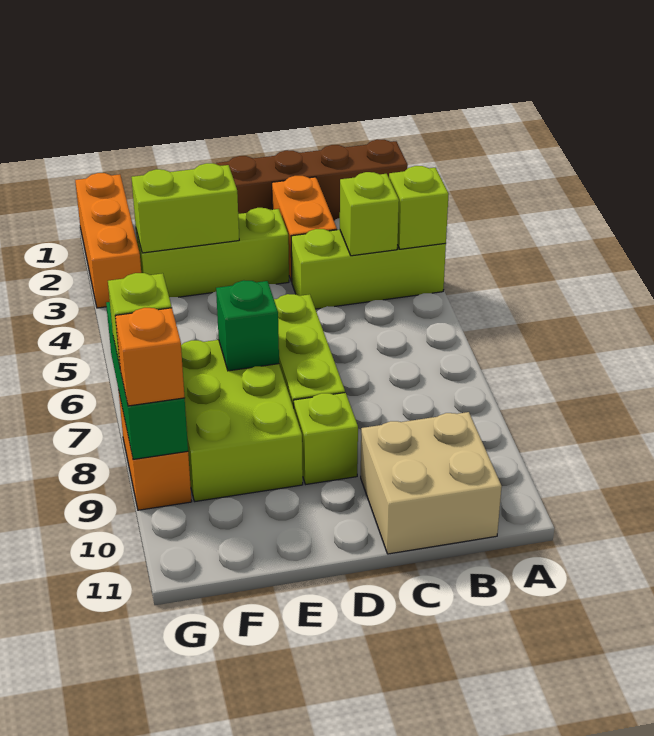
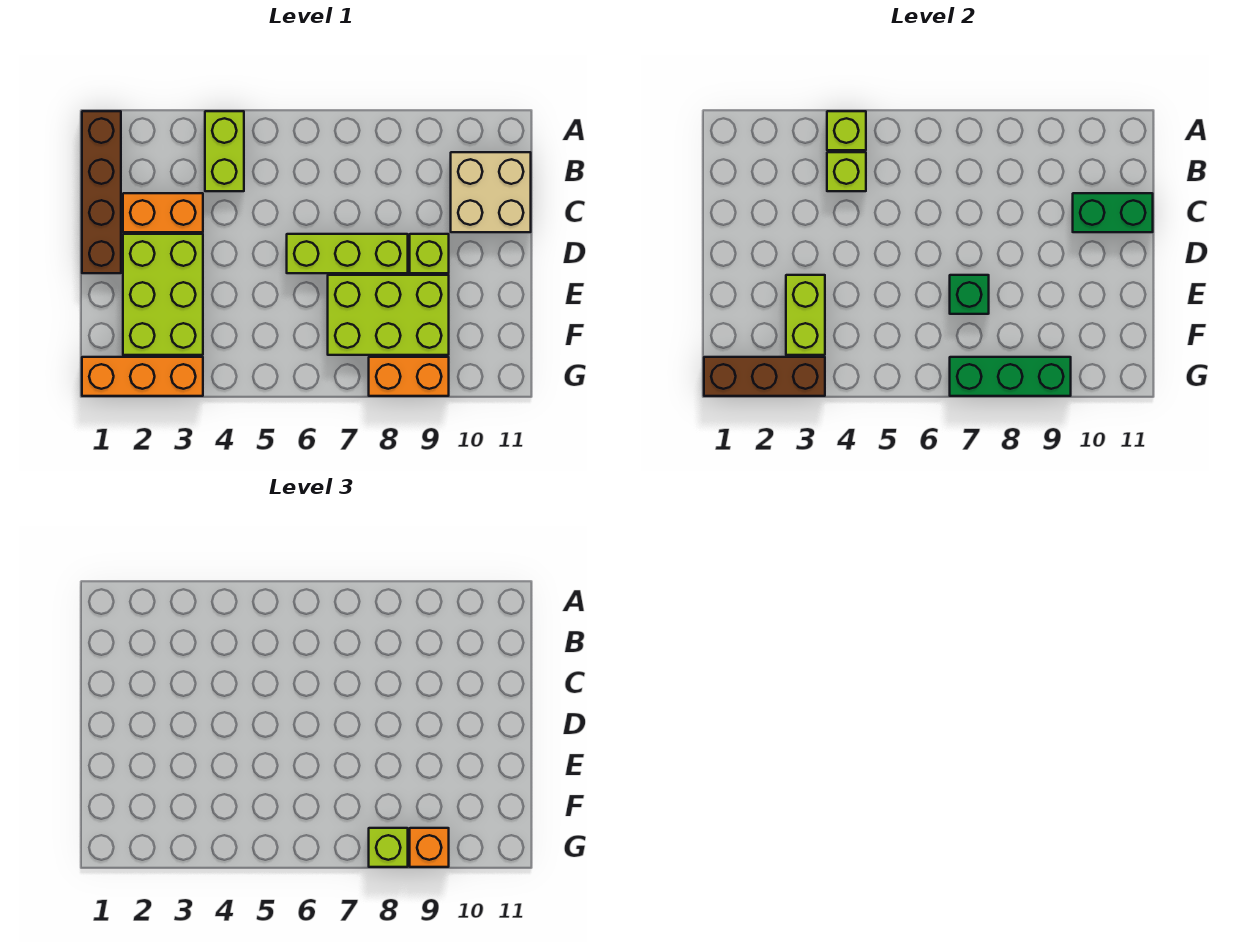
lime 1x3 brick [291,229,446,309] -> lime 1x2 brick [205,111,244,191]
none -> green 1x2 brick [1073,193,1153,232]
lime 1x3 brick [136,208,289,297] -> lime 2x3 brick [123,234,203,355]
none -> brown 1x3 brick [704,357,825,396]

